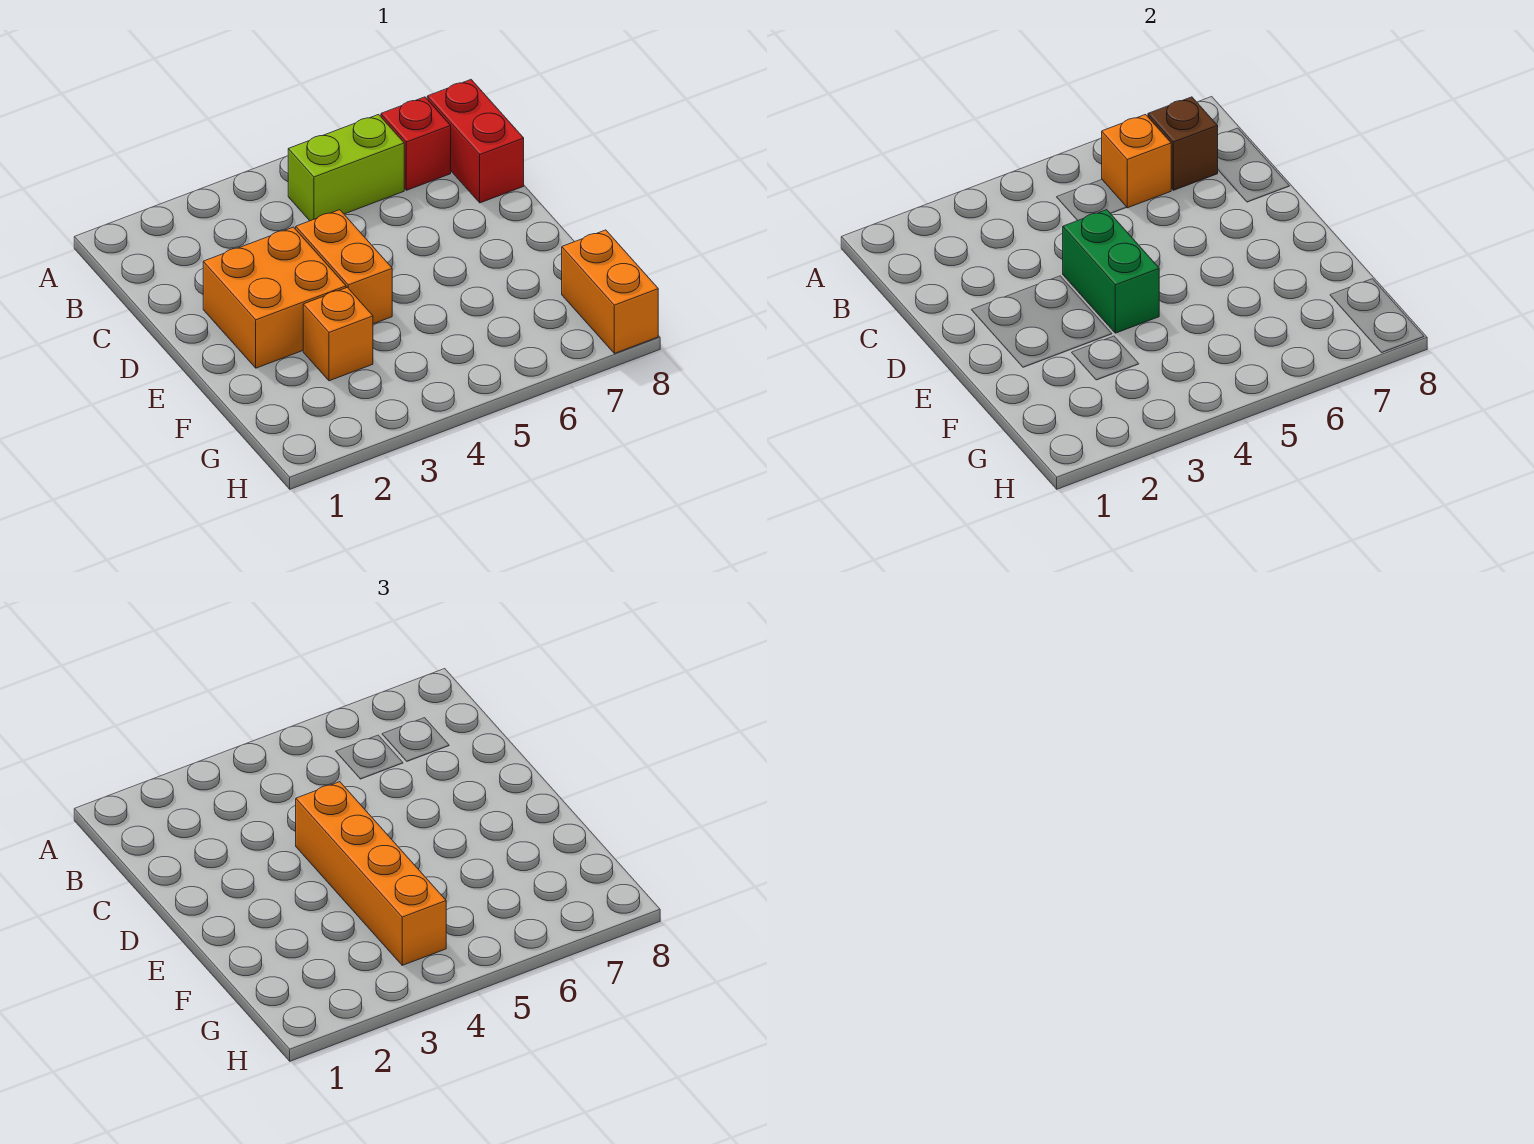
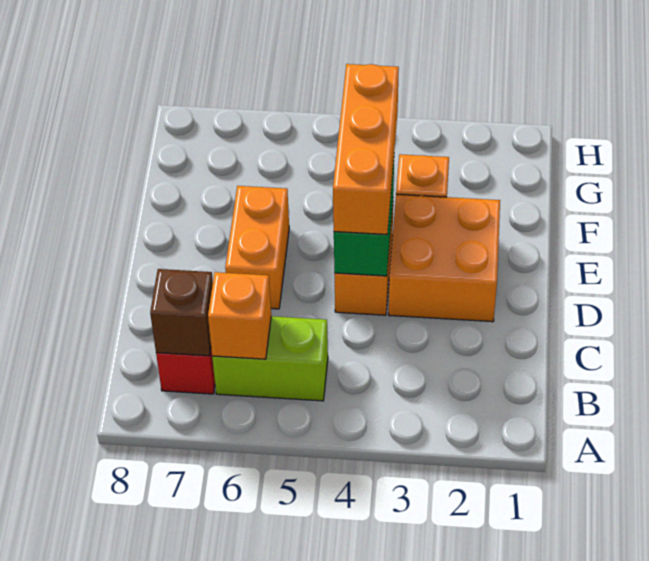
red 1x2 brick [427,80,524,203] -> none
orange 1x4 brick [296,782,446,965] -> orange 1x3 brick [333,64,399,234]
orange 1x2 brick [562,230,658,353] -> orange 1x2 brick moved to [225,186,289,309]

